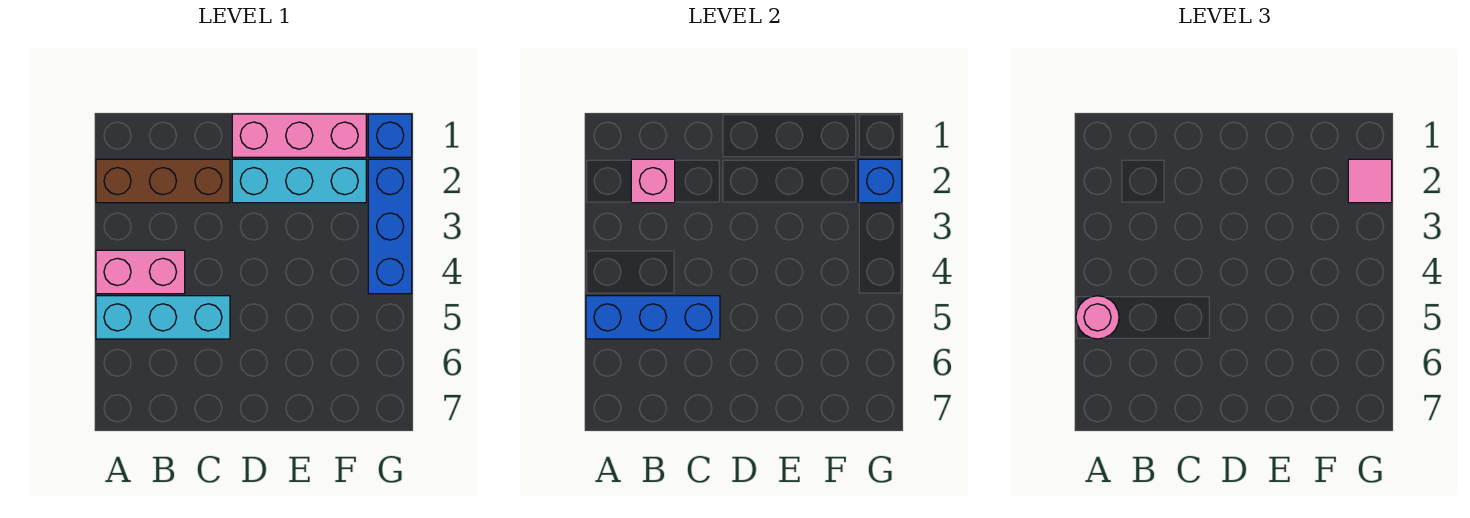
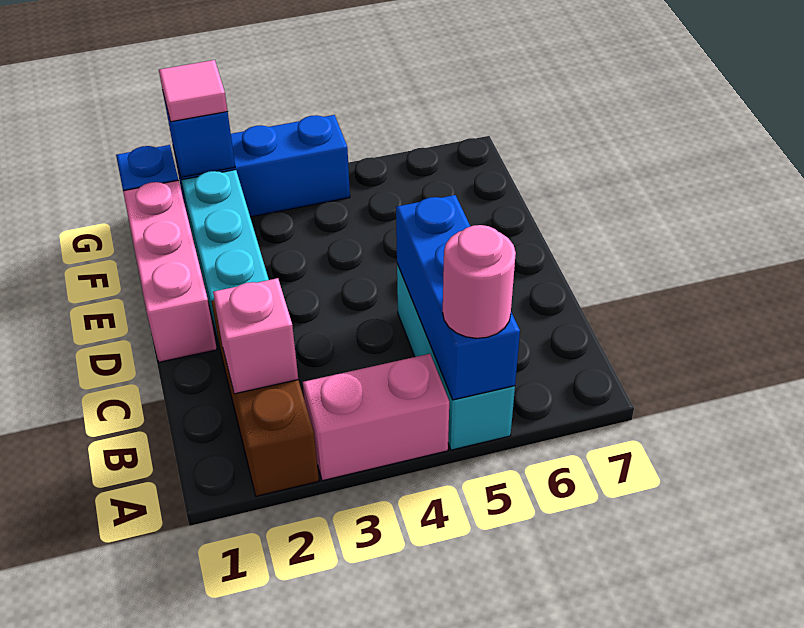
pink 1x2 brick [96,250,185,294] -> pink 1x2 brick turned to [303,354,449,481]

